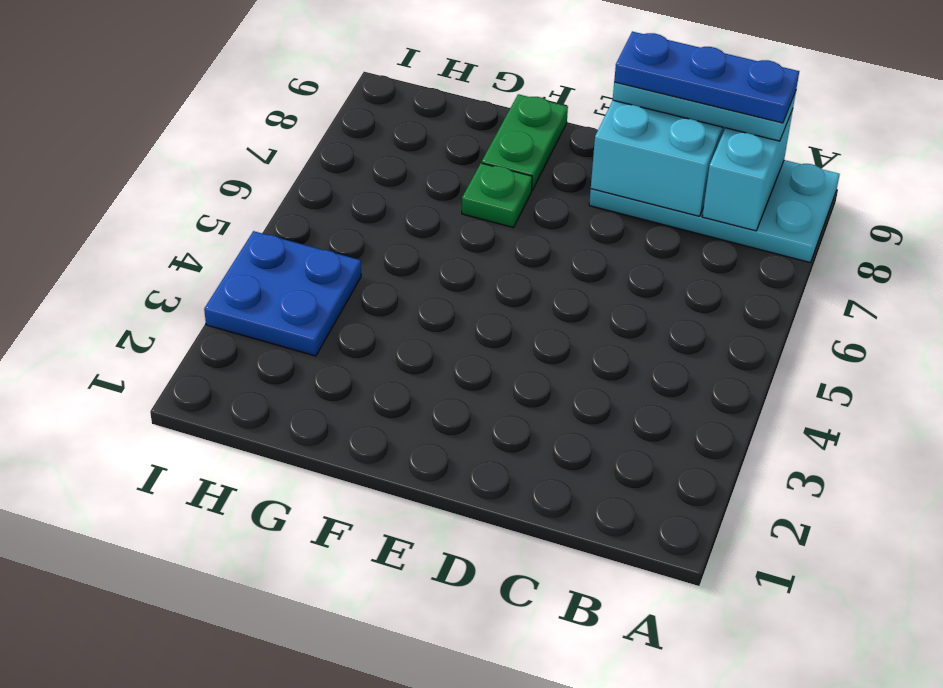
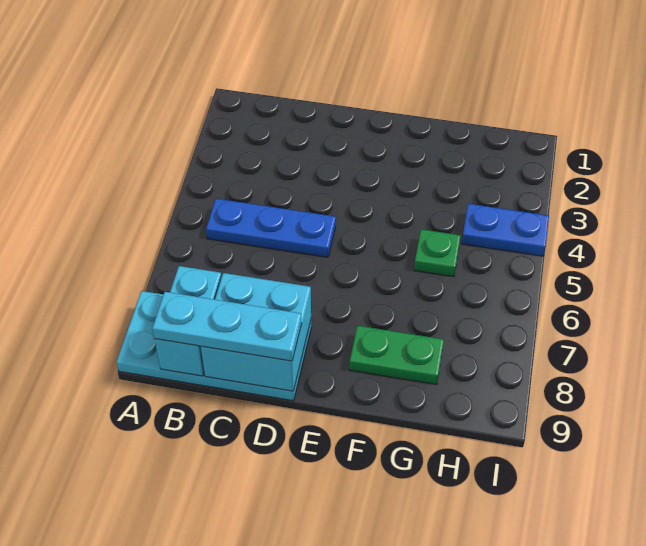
blue 1x3 plate [614,31,799,123] -> blue 1x3 plate moved to [206,199,336,257]
green 1x1 plate [462,163,532,228] -> green 1x1 plate moved to [414,229,461,277]
green 1x2 plate [482,94,568,190] -> green 1x2 plate turned to [349,326,444,385]
blue 2x2 plate [204,231,361,356] -> blue 1x2 plate [462,204,549,256]

